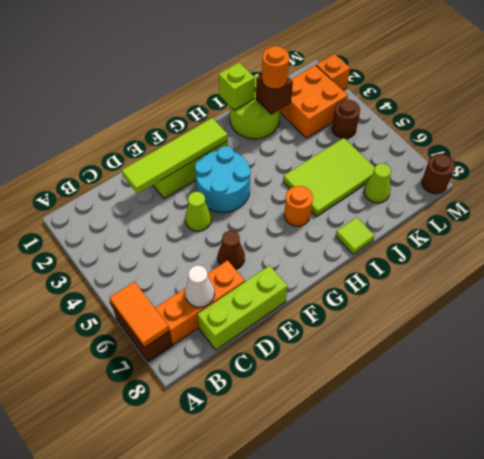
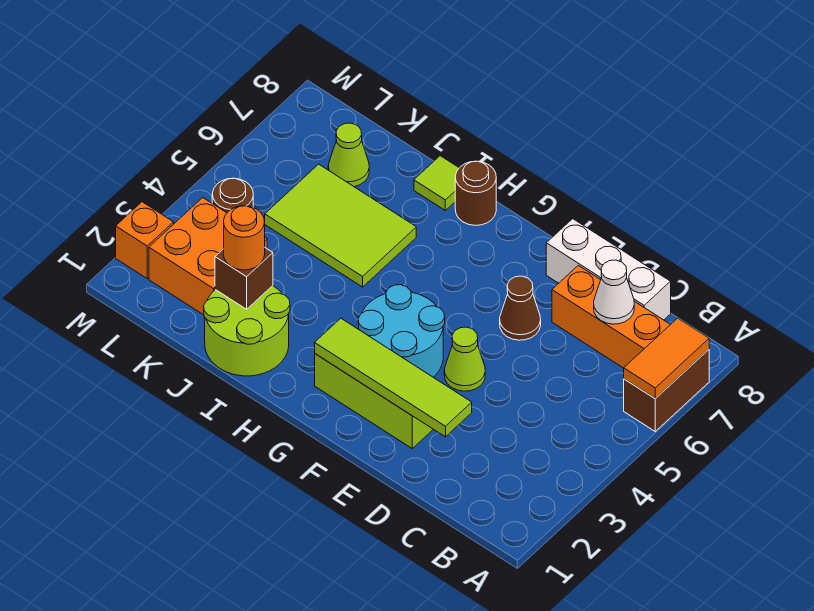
lime 1x3 brick [197,265,288,350] -> white 1x3 brick [546,219,671,320]
orange 1x1 round brick [284,186,313,226] -> none
lime 1x1 brick [219,63,255,110] -> none
brown 1x1 round brick [422,154,455,194] -> brown 1x1 round brick moved to [455,161,496,225]

